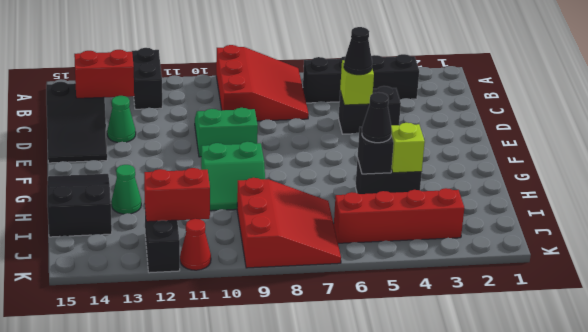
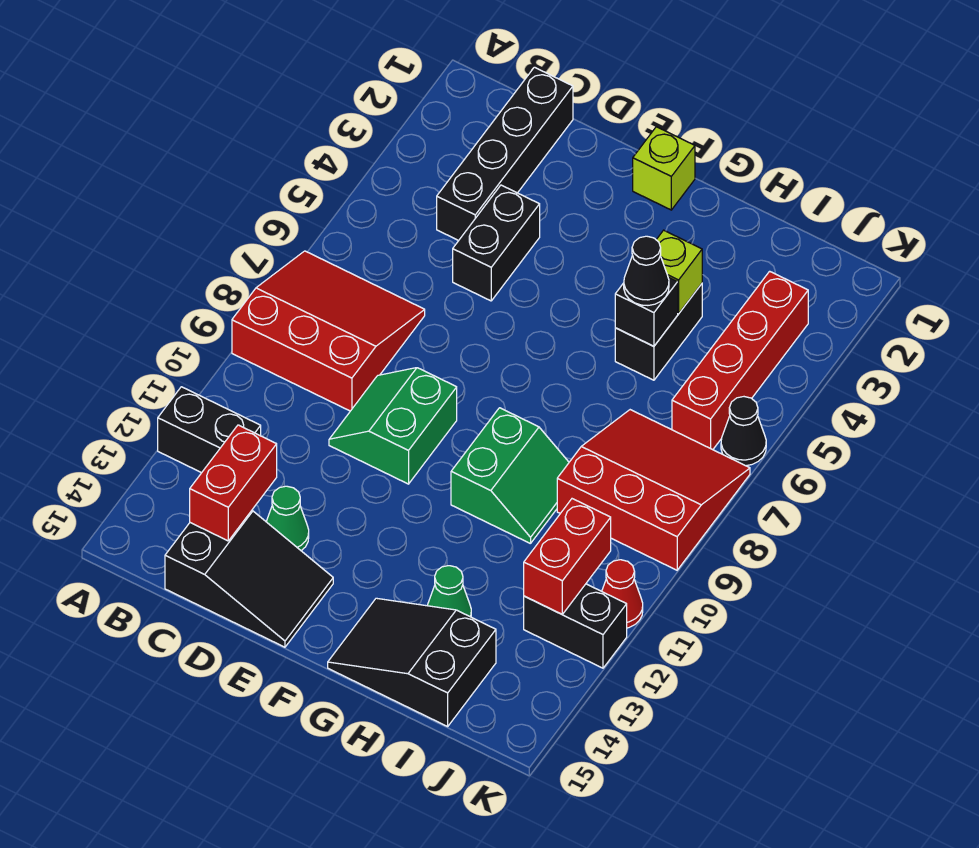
black 1x4 brick [303,54,419,103] -> black 1x4 brick moved to [437,67,573,241]
lime 1x1 brick [340,60,374,105] -> lime 1x1 brick moved to [633,127,695,210]
black 1x1 cone [344,27,372,75] -> black 1x1 cone moved to [721,397,766,466]

